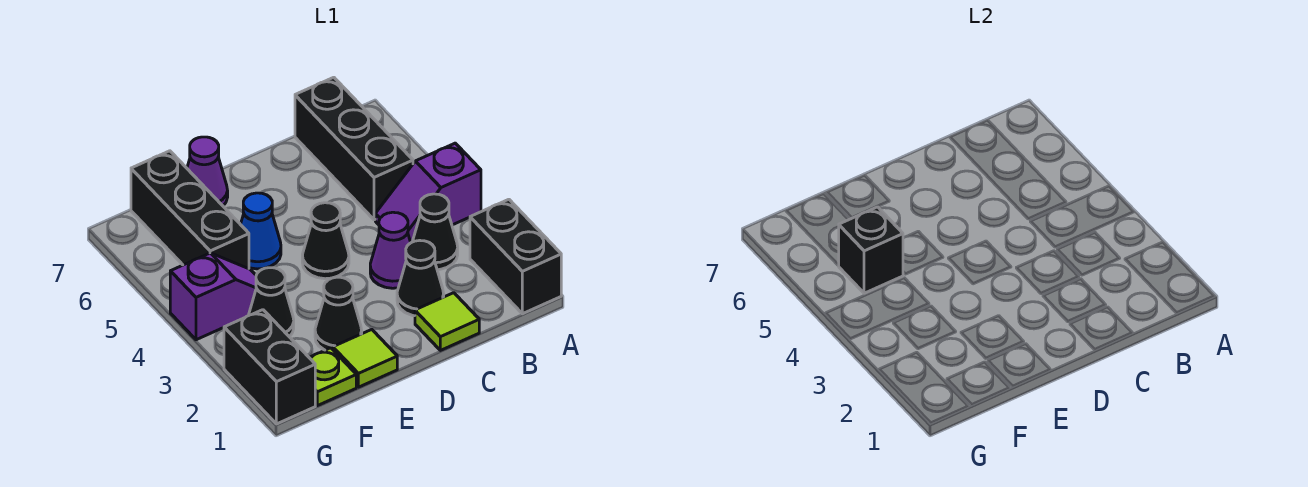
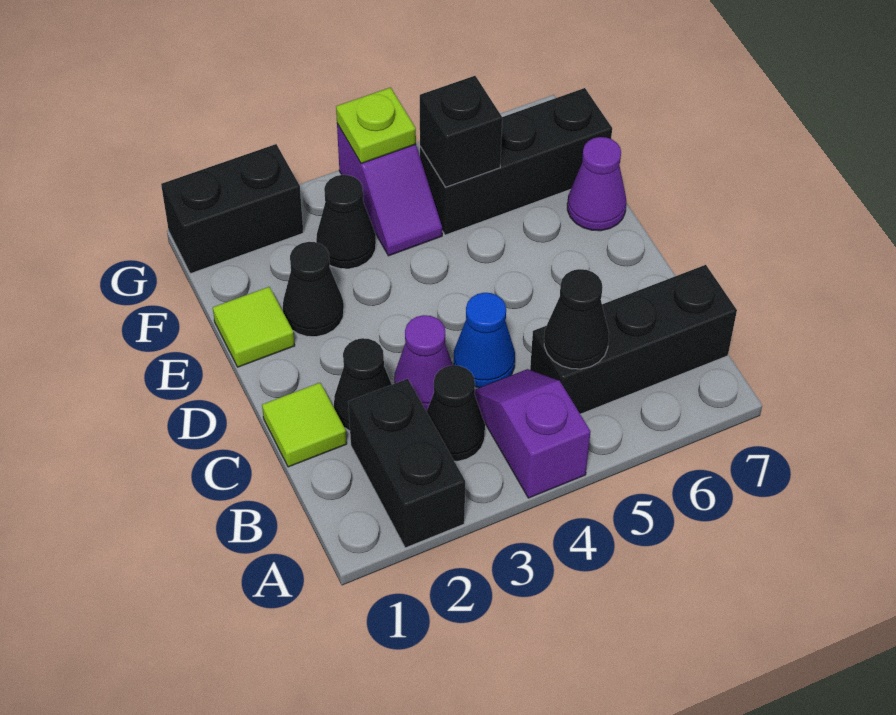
black 1x2 brick [470,199,561,314] -> black 1x2 brick turned to [348,379,465,548]
black 1x1 cone [302,203,349,279] -> black 1x1 cone moved to [544,269,609,369]
blue 1x1 cone [241,193,281,269] -> blue 1x1 cone moved to [454,293,515,388]
lime 1x1 plate [309,348,356,406] -> lime 1x1 plate moved to [336,87,416,164]

